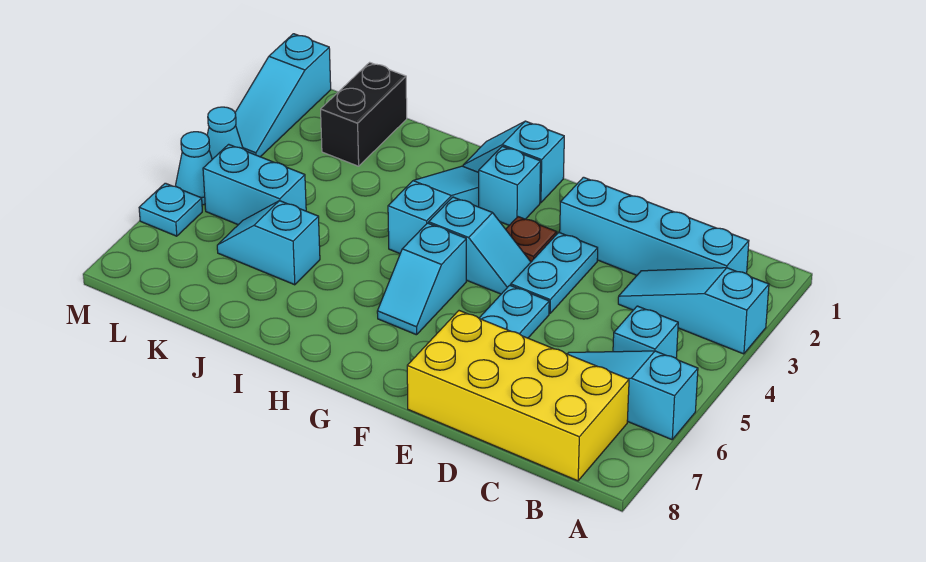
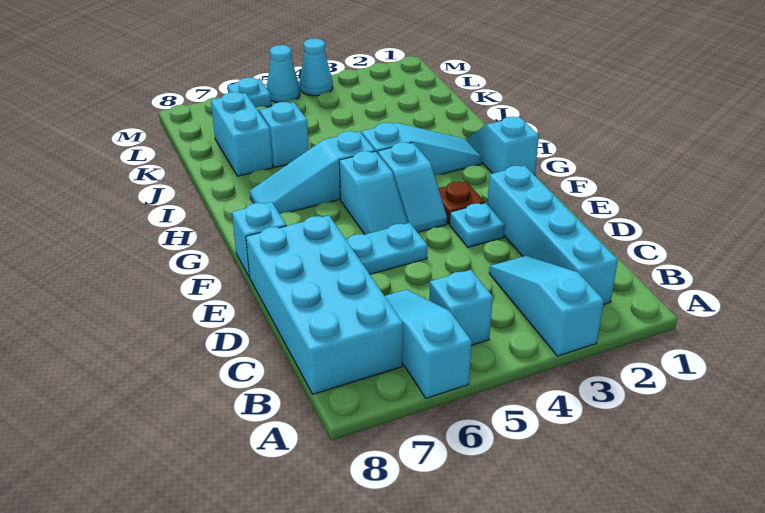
yellow 2x4 brick [407,311,629,481] -> cyan 2x4 brick [246,215,403,394]
cyan 1x2 plate [511,232,598,314] -> cyan 1x1 plate [450,203,505,247]
cyan 1x1 brick [479,146,541,225] -> cyan 1x1 brick moved to [232,202,286,277]
cyan 1x2 slope [377,223,466,335] -> cyan 1x2 slope turned to [339,151,408,234]
black 1x2 brick [321,62,407,166] -> none
cyan 1x2 brick [203,144,306,225] -> cyan 1x2 brick moved to [211,92,273,176]
cyan 1x3 slope [235,34,331,157] -> cyan 1x3 slope moved to [250,131,375,214]

